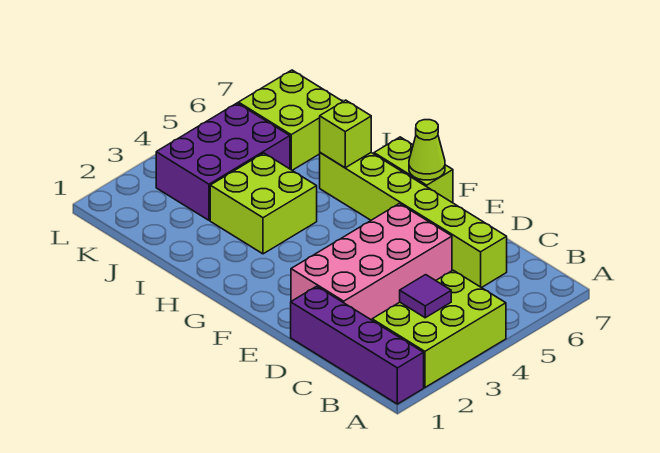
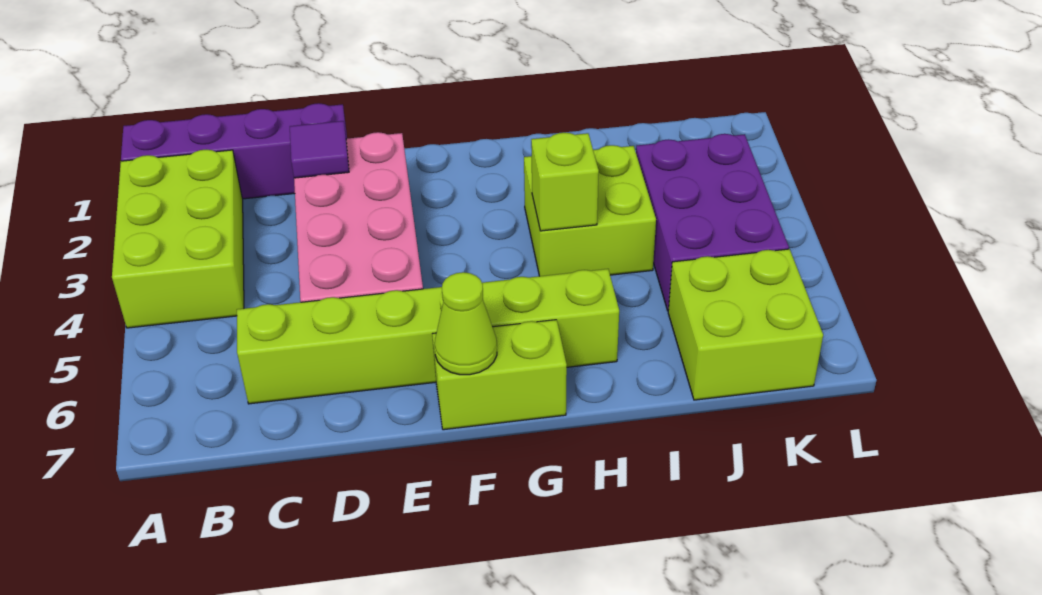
purple 1x1 tile [400,275,451,318] -> purple 1x1 tile moved to [290,121,349,178]
lime 1x1 brick [320,100,371,168] -> lime 1x1 brick moved to [531,133,599,231]

